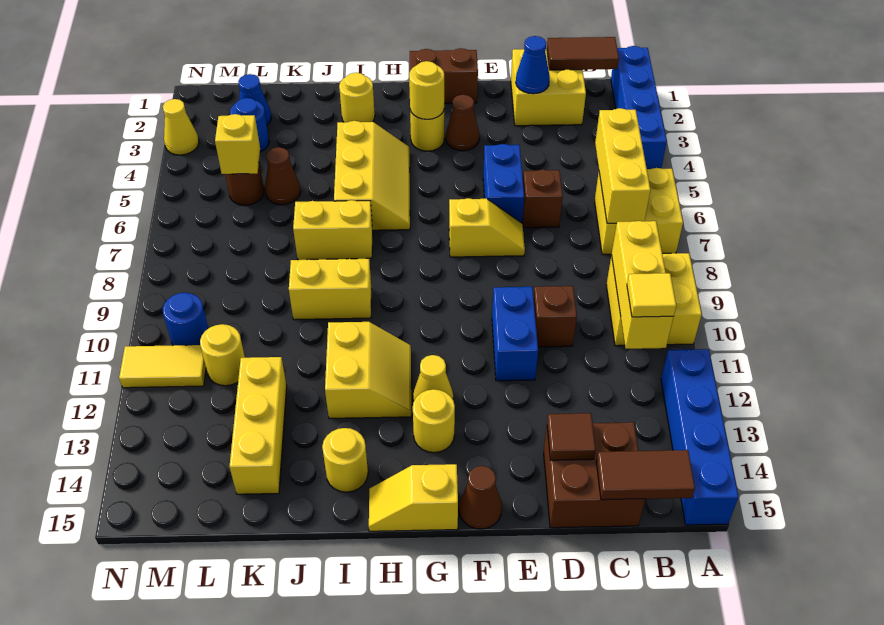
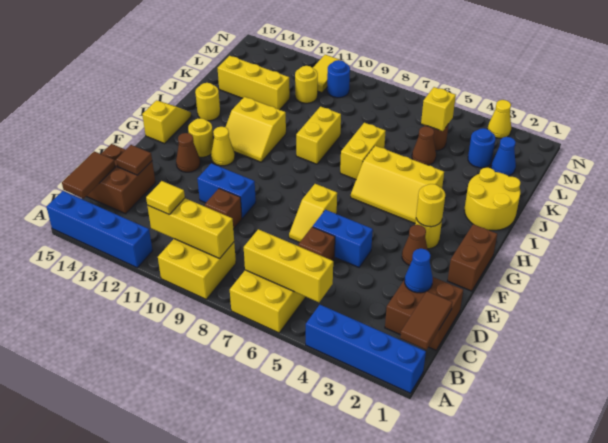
yellow 2x2 brick [511,49,586,126] -> brown 2x2 brick [385,277,463,350]
brown 1x1 cone [459,466,502,529] -> brown 1x1 cone moved to [176,133,200,172]
yellow 1x1 round brick [339,73,375,122] -> yellow 2x2 round brick [464,167,521,230]

